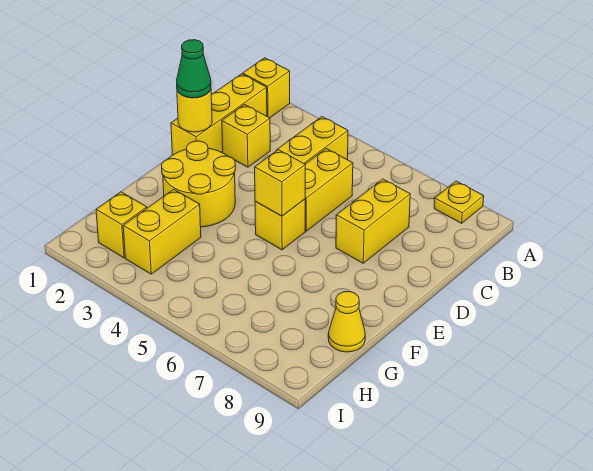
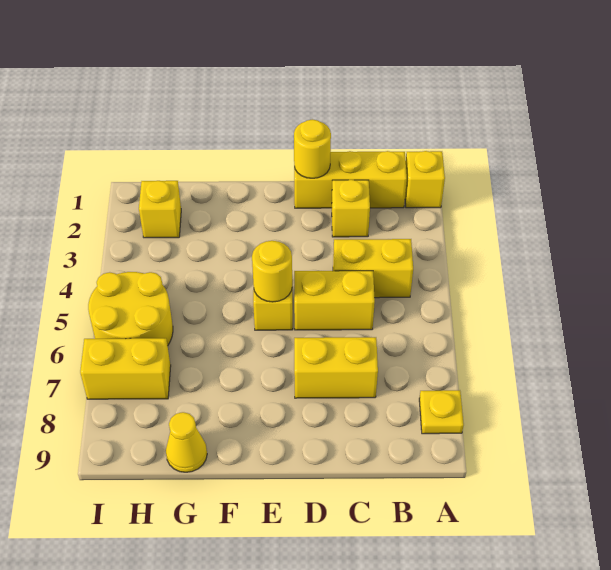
green 1x1 cone [176,40,211,98] -> none
yellow 2x2 round brick [162,141,235,227] -> yellow 2x2 round brick moved to [88,272,173,346]
yellow 1x1 brick [255,150,305,216] -> yellow 1x1 round brick [252,241,292,302]
yellow 1x2 brick [123,189,201,274] -> yellow 1x2 brick moved to [80,338,171,399]

